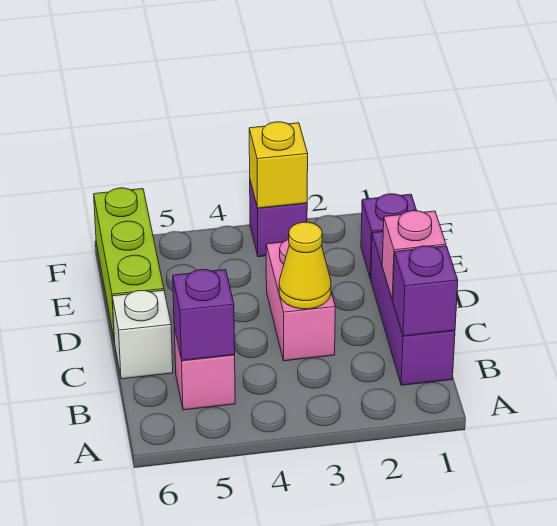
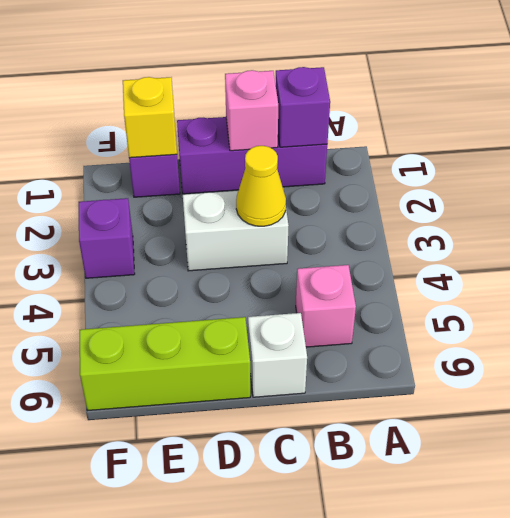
purple 1x1 brick [173,270,235,361] -> none
pink 1x2 brick [266,239,335,361] -> white 1x2 brick [183,191,289,271]
yellow 1x1 brick [249,122,308,208] -> yellow 1x1 brick moved to [123,77,177,158]

